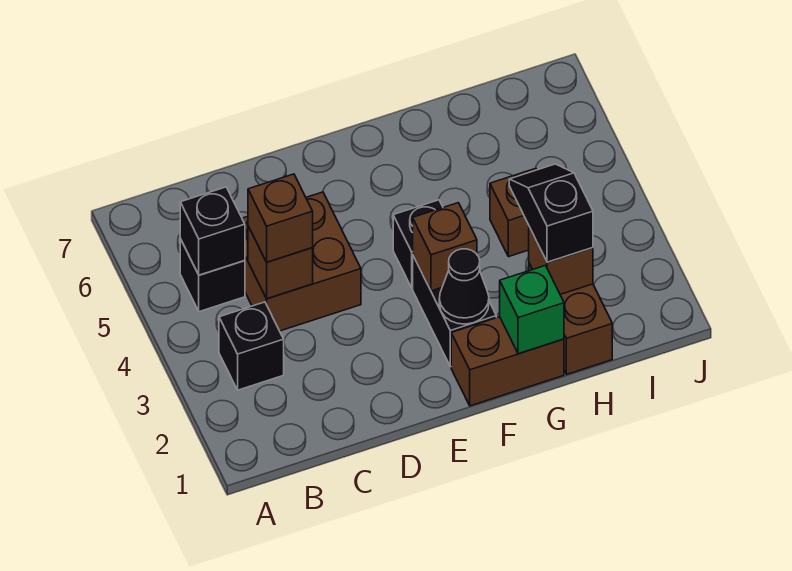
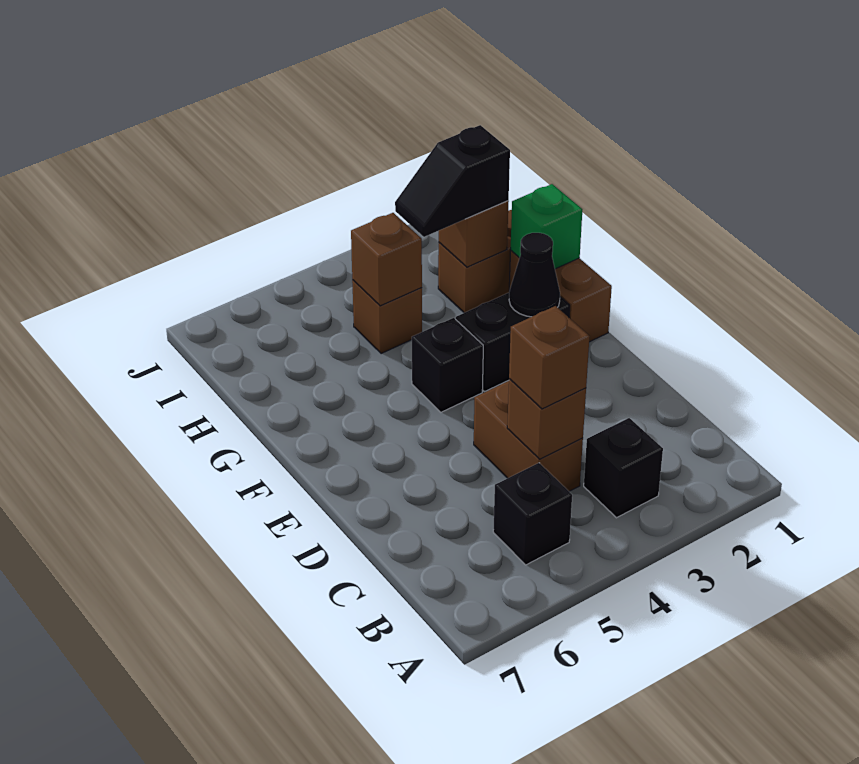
black 1x1 brick [180,187,245,275] -> none
brown 2x2 brick [242,192,361,331] -> brown 1x2 brick [474,381,583,491]
brown 1x1 brick [413,203,477,291] -> brown 1x1 brick moved to [351,213,422,306]

